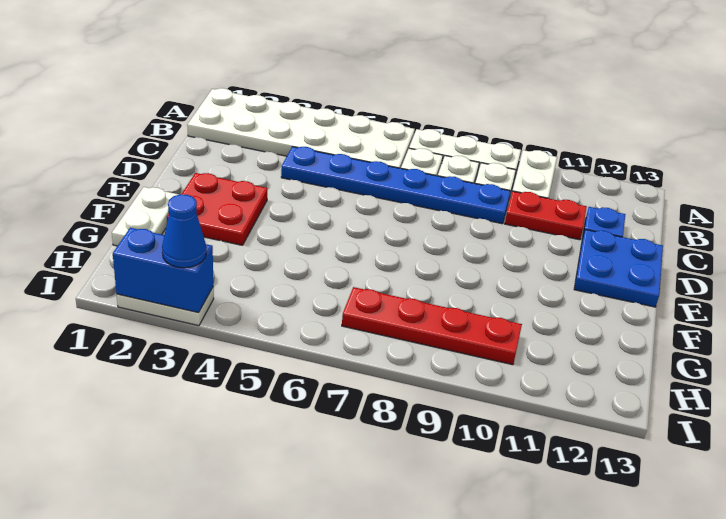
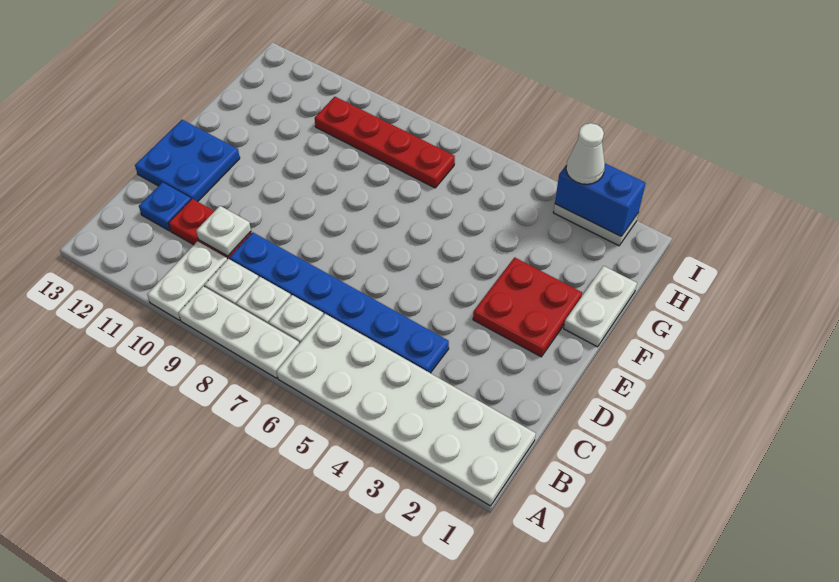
none -> white 1x1 plate [196,206,251,256]
blue 1x1 cone [162,194,206,268] -> white 1x1 cone [566,123,605,184]

